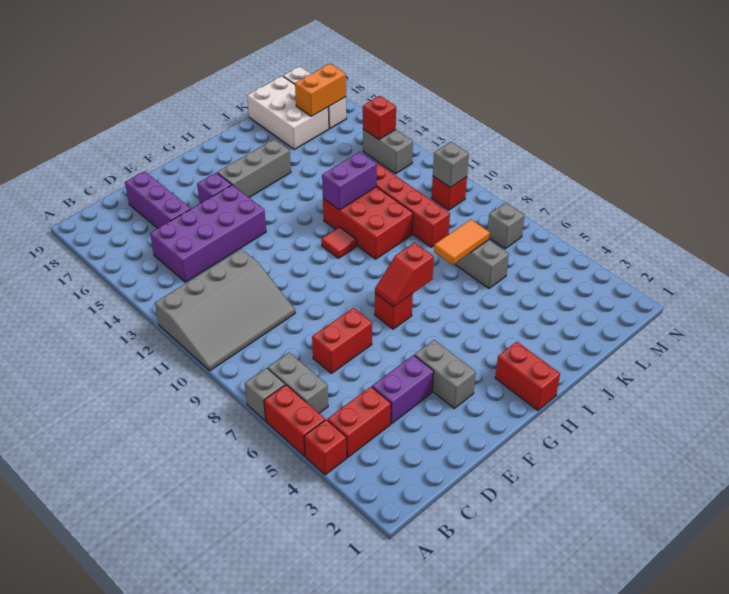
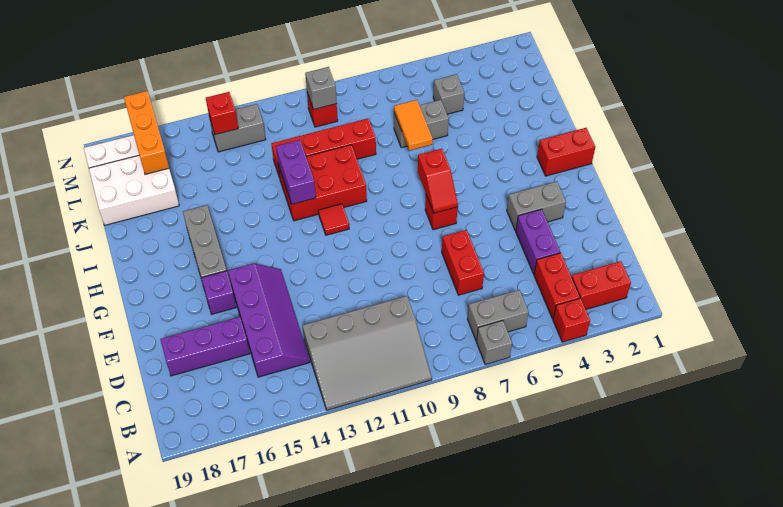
red 1x2 brick [264,385,325,456] -> red 1x2 brick moved to [572,261,631,309]
grey 3x4 slope [155,249,295,371] -> grey 3x4 slope turned to [302,296,432,410]
purple 2x4 brick [150,185,266,282] -> purple 2x4 slope [228,264,310,377]
orange 1x2 brick [295,64,346,116] -> orange 1x3 brick [124,91,169,174]
grey 1x1 brick [487,203,525,249] -> grey 1x1 brick moved to [433,74,464,114]

